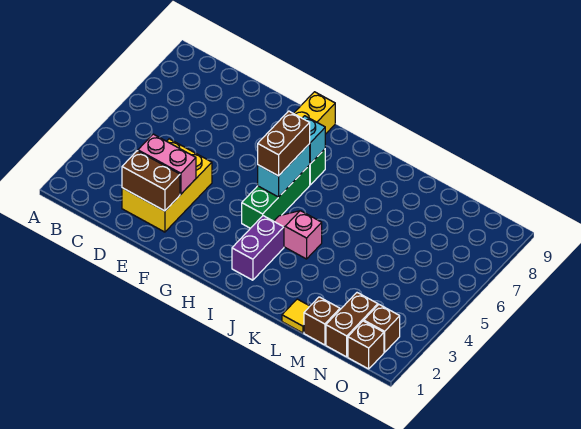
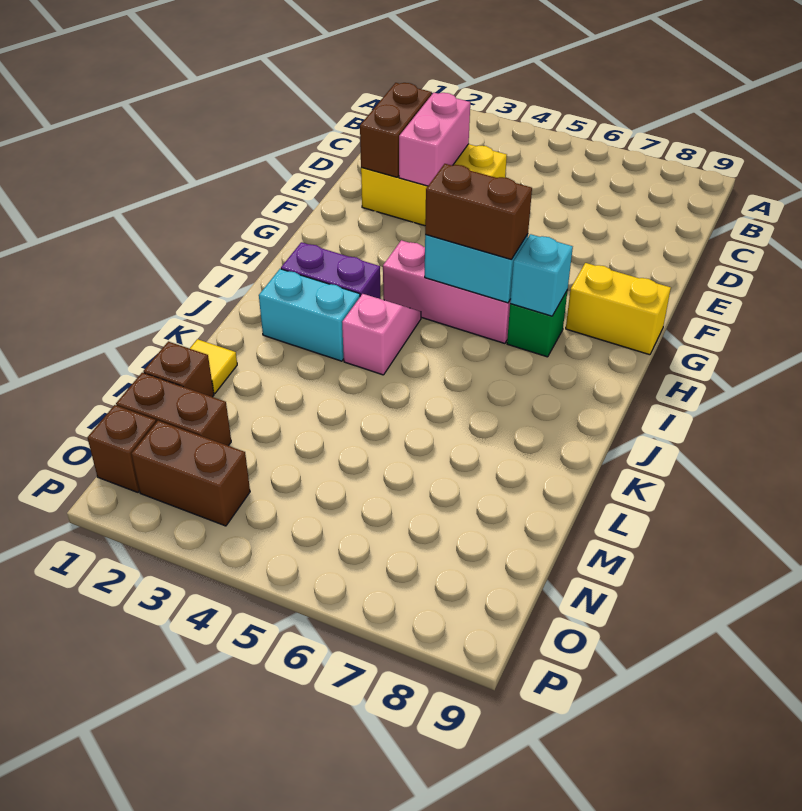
green 1x3 brick [242,165,310,228] -> pink 1x3 brick [383,240,510,343]
none -> cyan 1x2 brick [259,269,360,361]
brown 1x1 brick [364,305,400,352] -> brown 1x2 brick [131,421,250,526]

